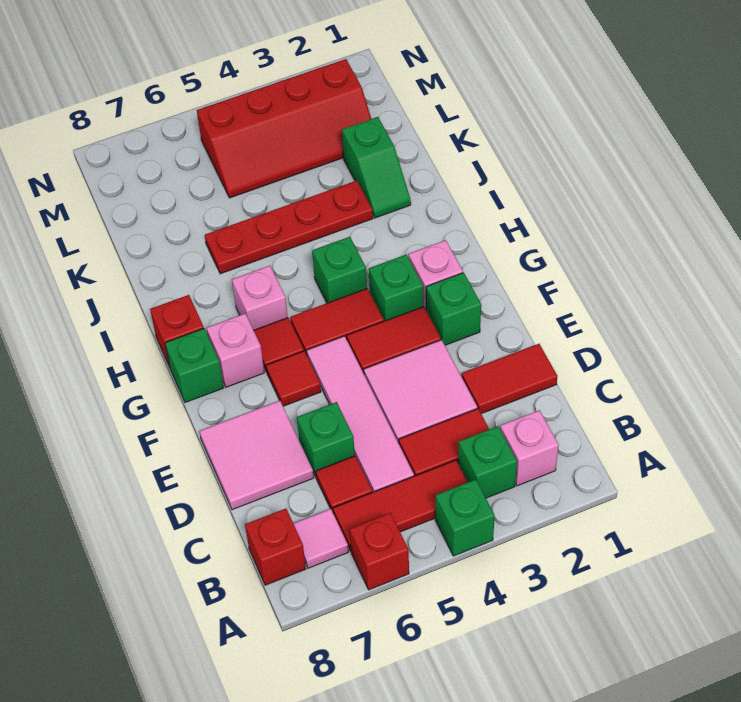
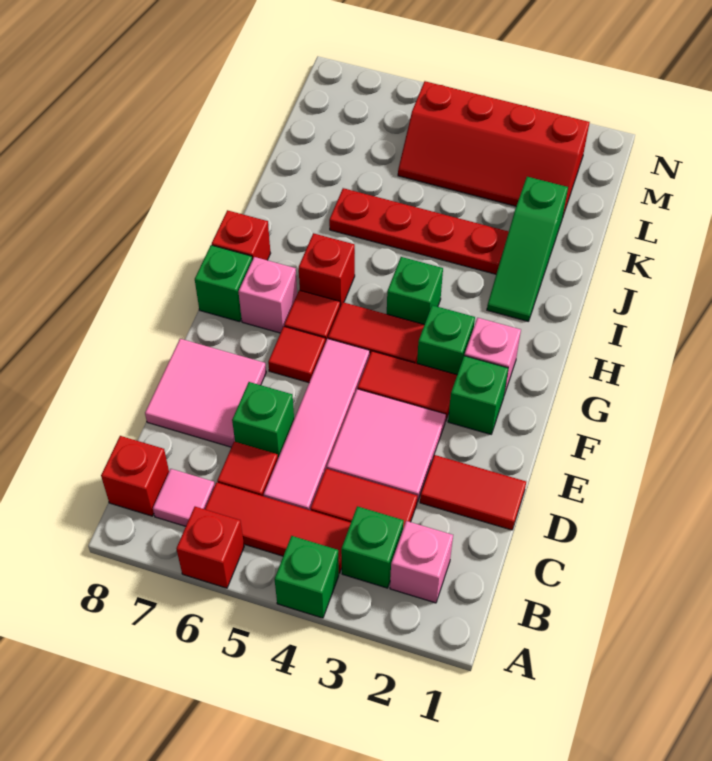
pink 1x1 brick [232,266,288,330] -> red 1x1 brick [299,233,355,306]
green 1x2 slope [342,117,411,218] -> green 1x3 slope [487,177,568,321]

